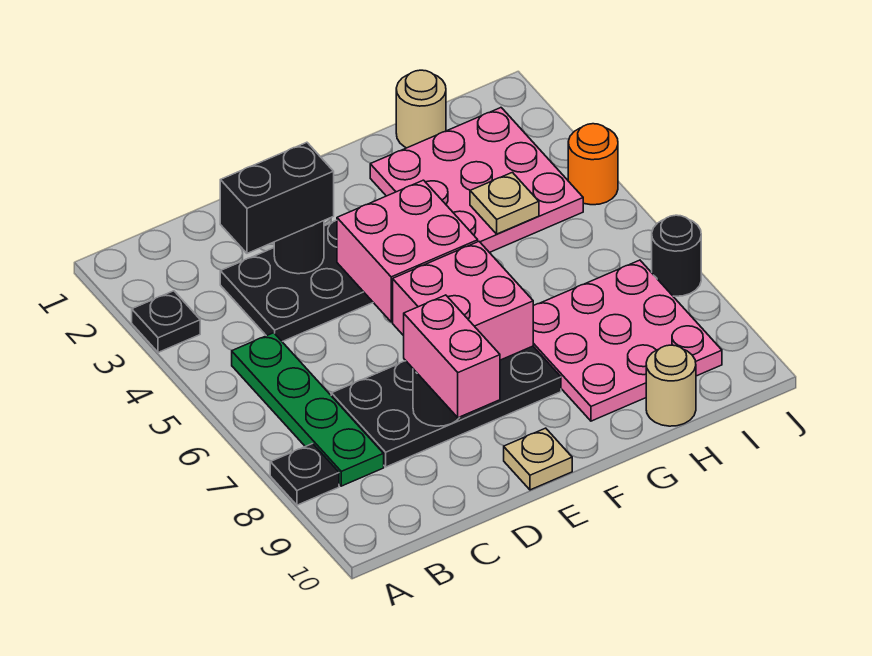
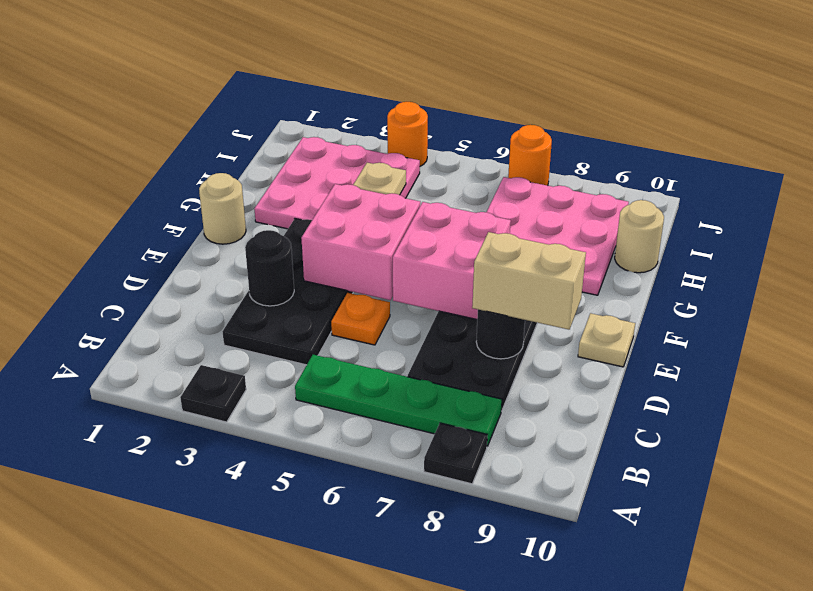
black 1x2 brick [220,142,334,253] -> none
none -> orange 1x1 plate [331,293,390,345]
pink 1x2 brick [404,295,500,418] -> tan 1x2 brick [472,232,586,330]
tan 1x1 round brick [396,70,446,148] -> tan 1x1 round brick moved to [199,173,246,244]
black 1x1 round brick [652,215,701,296] -> orange 1x1 round brick [508,125,552,186]

